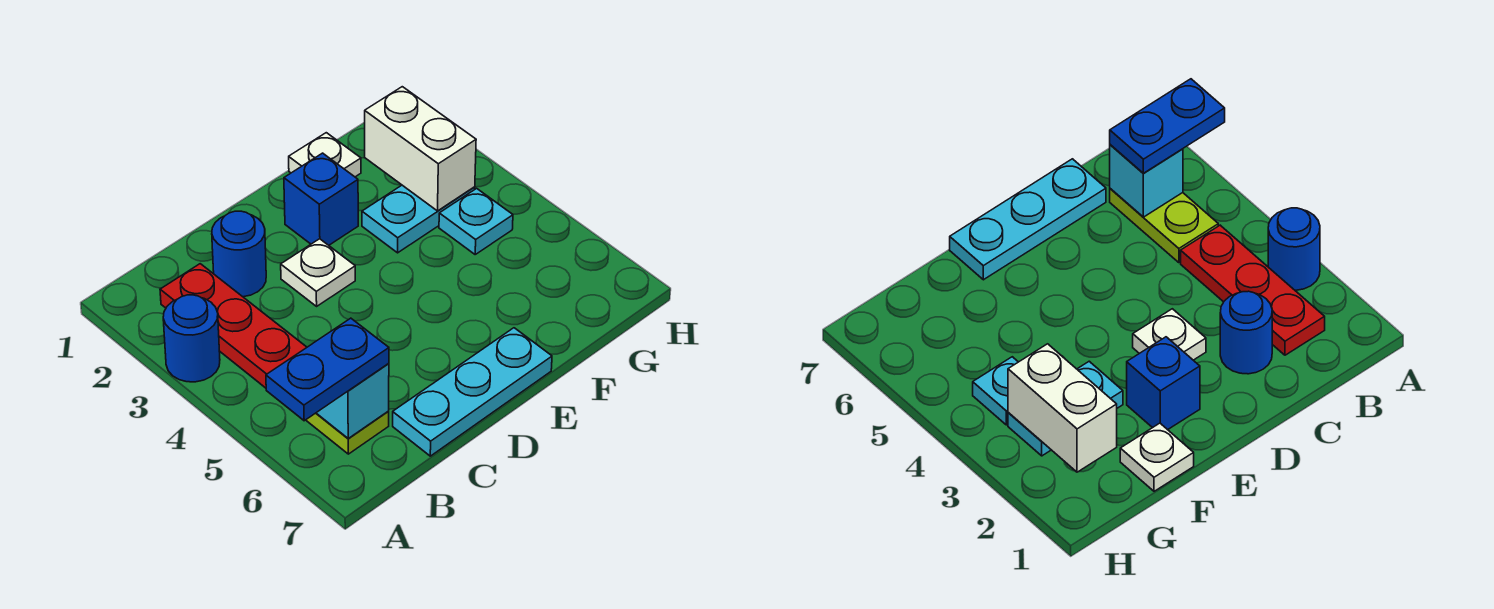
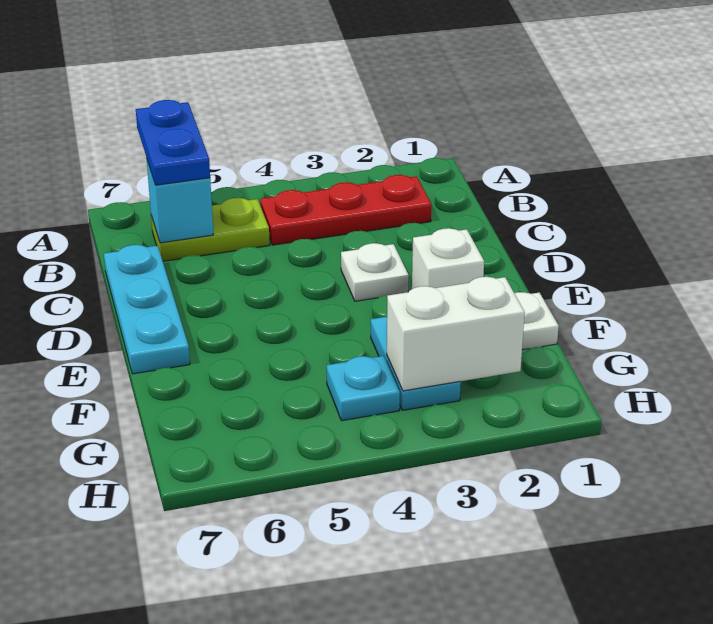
blue 1x1 round brick [163,295,220,382] -> none
blue 1x1 round brick [212,211,266,297] -> none
blue 1x1 brick [284,153,358,245] -> white 1x1 brick [412,228,484,289]

